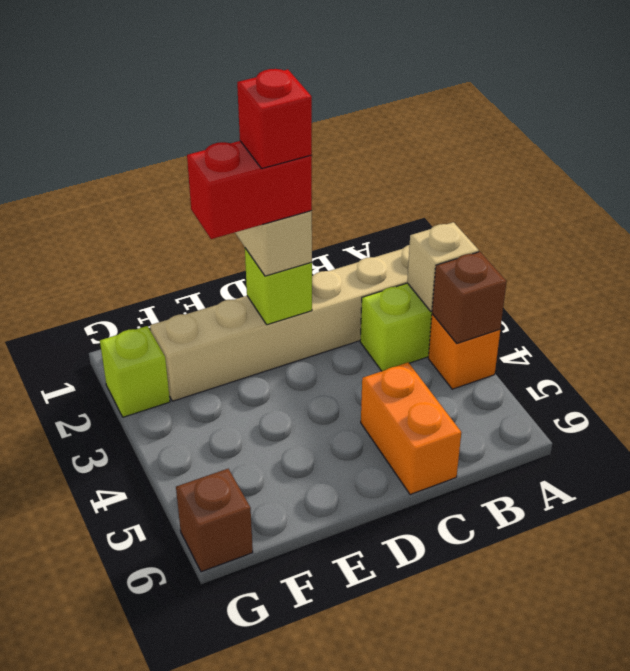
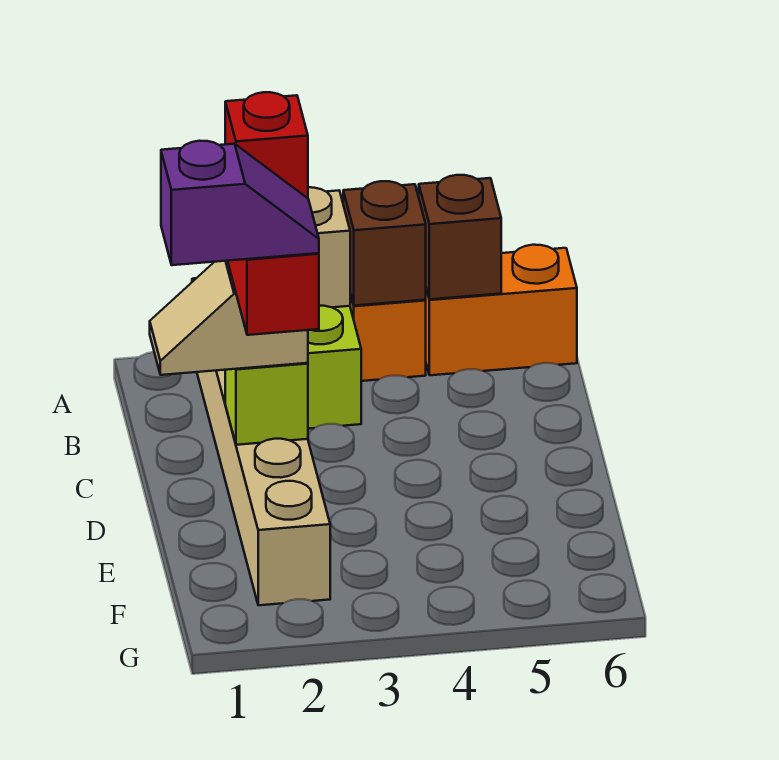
orange 1x2 brick [361,363,461,494] -> orange 1x2 brick moved to [426,245,577,375]
none -> purple 1x2 slope [161,141,319,265]
lime 1x1 brick [100,326,170,417] -> none
brown 1x1 brick [176,469,253,572] -> brown 1x1 brick moved to [419,175,501,299]

